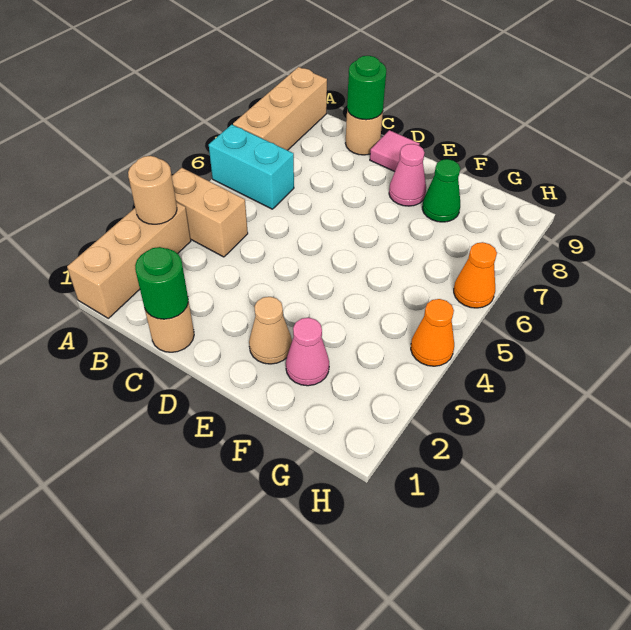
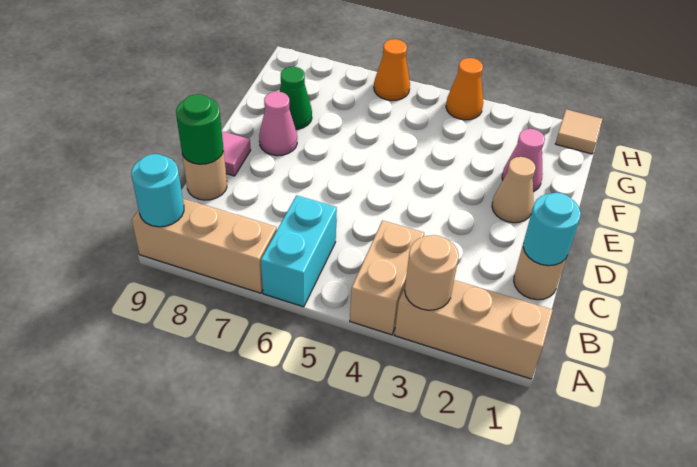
none -> cyan 1x1 round brick [131,154,184,227]
green 1x1 round brick [135,247,188,319] -> cyan 1x1 round brick [523,193,581,266]
none -> tan 1x1 tile [555,109,603,154]

